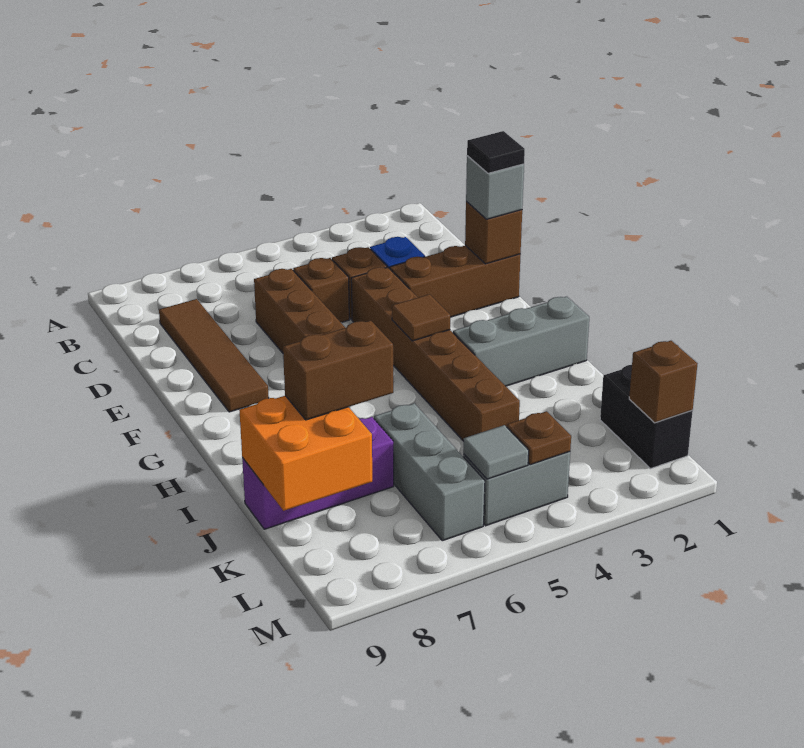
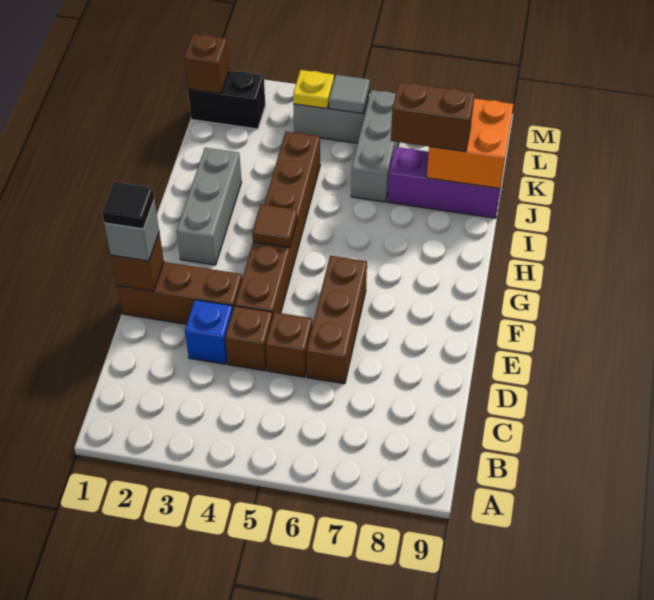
brown 1x4 tile [159,299,269,412] -> none
grey 1x3 brick [453,297,589,386] -> grey 1x3 brick turned to [177,148,241,265]
black 1x2 brick [600,365,693,469] -> black 1x2 brick turned to [188,71,265,129]
brown 1x1 plate [507,411,571,465] -> yellow 1x1 plate [293,70,334,109]

